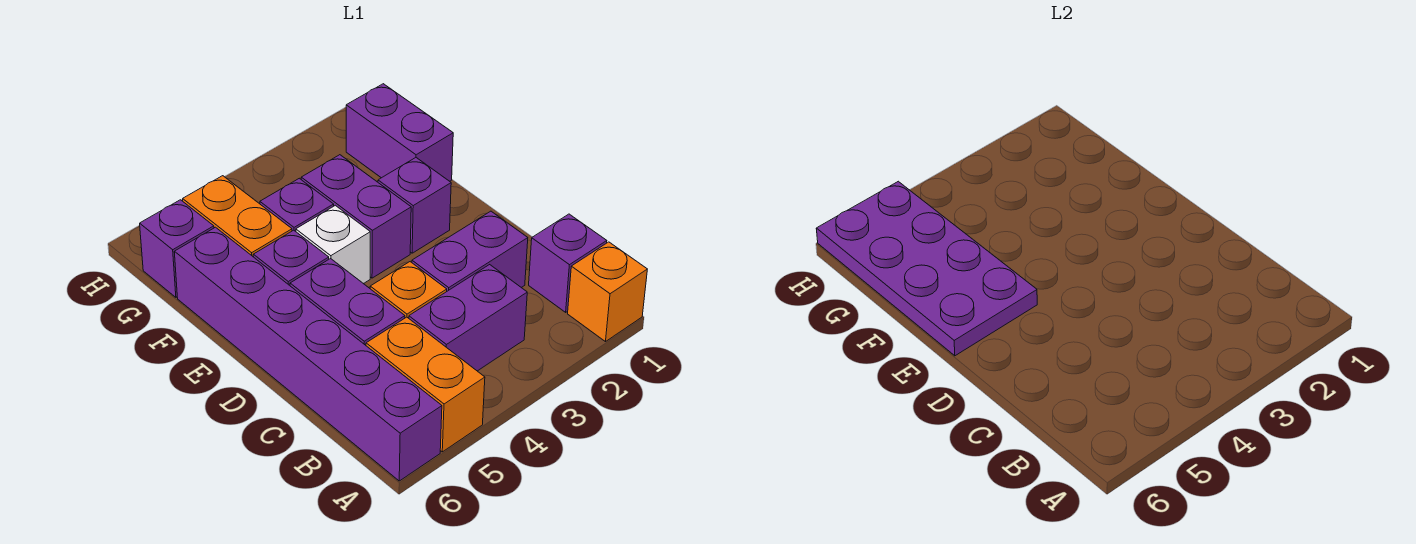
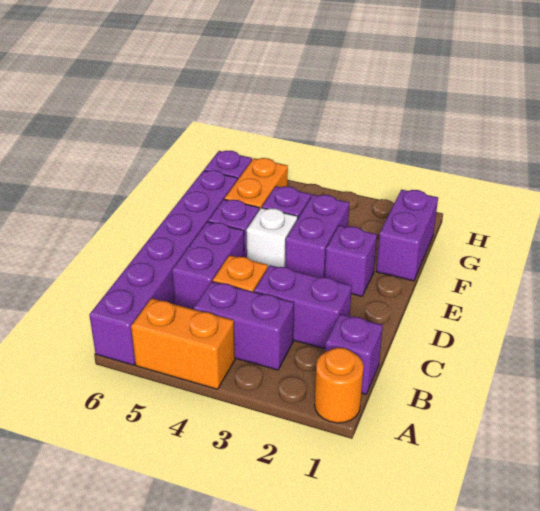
orange 1x1 brick [568,242,647,342] -> orange 1x1 round brick [315,348,364,423]
orange 1x2 brick [366,317,485,452] -> orange 1x2 brick turned to [131,298,235,389]
purple 2x4 plate [816,181,1037,356] -> none

